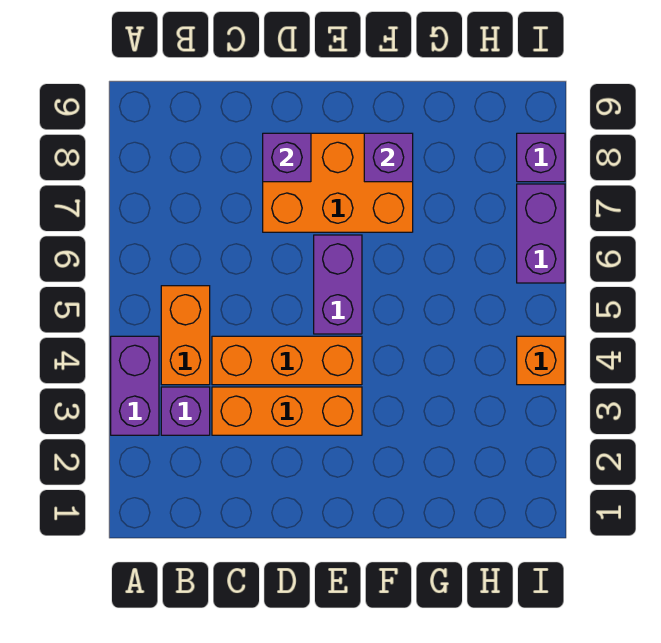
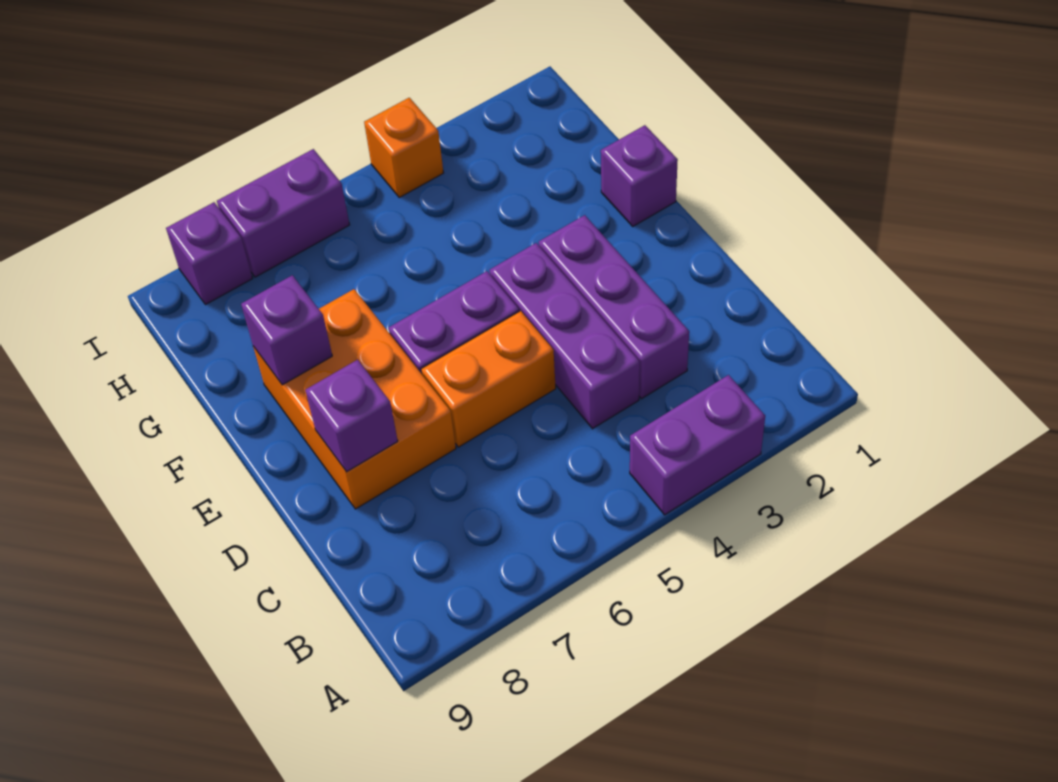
purple 1x1 brick [161,387,210,435] -> purple 1x1 brick moved to [601,125,678,226]
orange 1x2 brick [161,286,210,385] -> orange 1x2 brick moved to [421,311,556,447]
orange 1x3 brick [212,387,362,435] -> purple 1x3 brick [539,215,689,399]
orange 1x3 brick [212,336,362,385] -> purple 1x3 brick [490,243,640,429]

